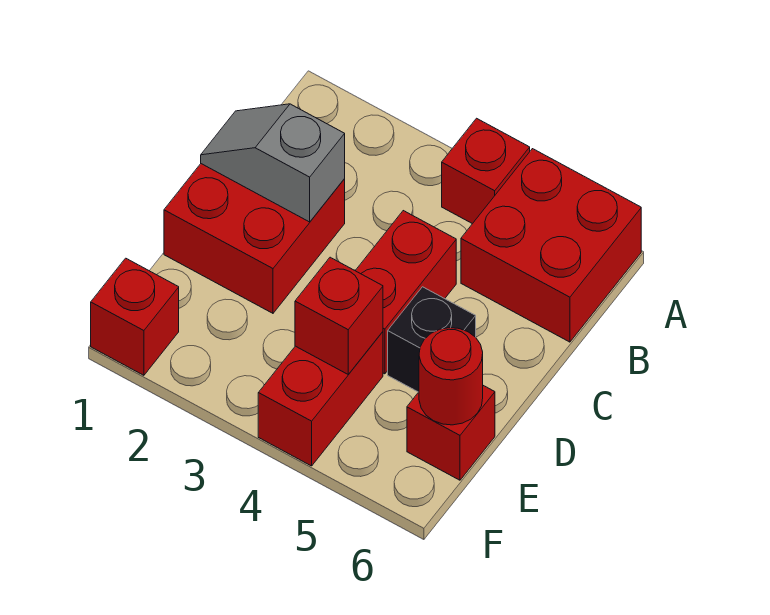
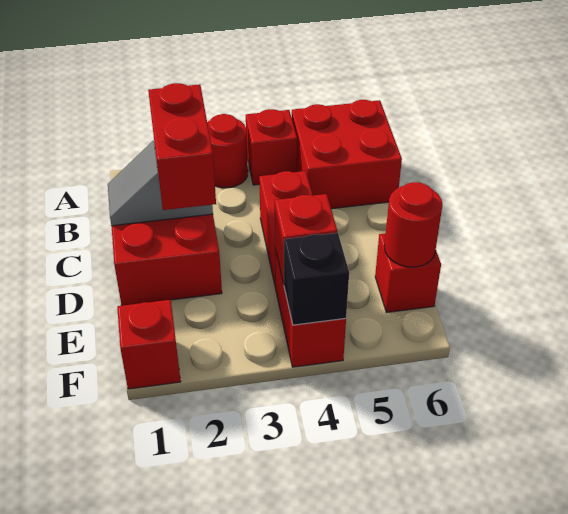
none -> red 1x1 round brick [207,114,248,188]
none -> red 1x2 brick [148,83,216,210]
black 1x1 brick [388,287,476,392] -> black 1x1 brick moved to [284,233,349,325]

